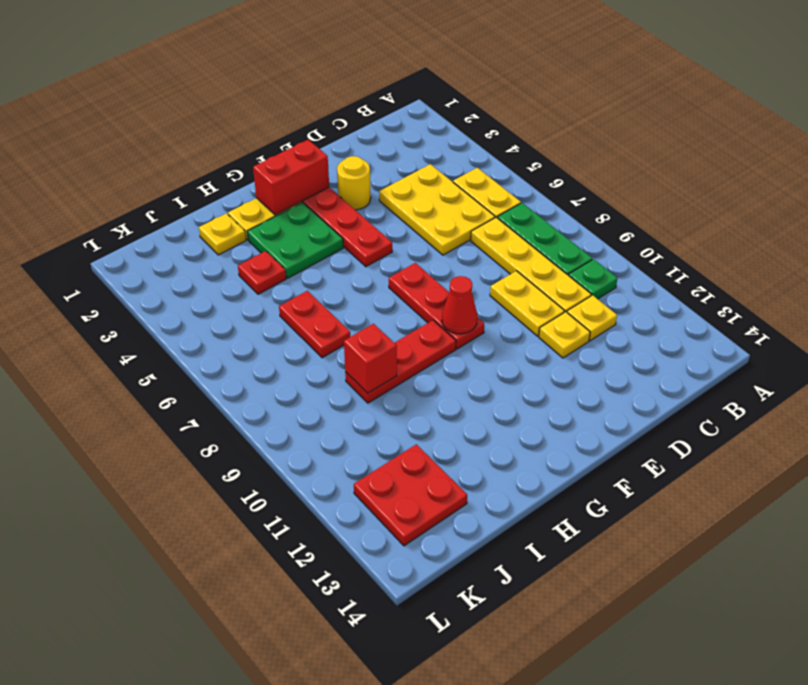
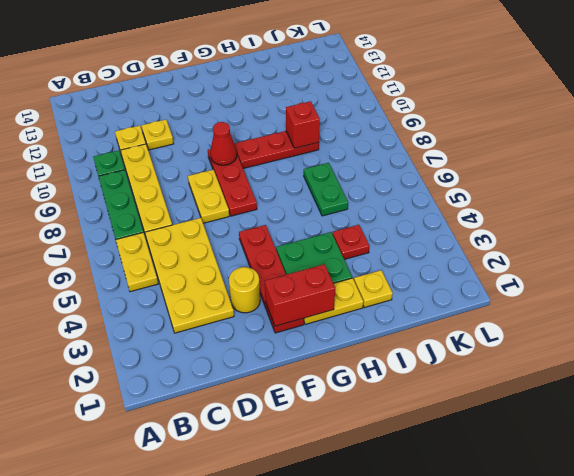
yellow 2x3 plate [379,164,495,255] -> yellow 2x4 plate [145,218,234,333]
yellow 1x2 plate [490,271,565,336] -> yellow 1x2 plate moved to [188,170,229,223]
red 1x2 plate [279,291,350,358] -> green 1x2 plate [304,163,348,216]
red 2x2 plate [354,444,467,546] -> none

